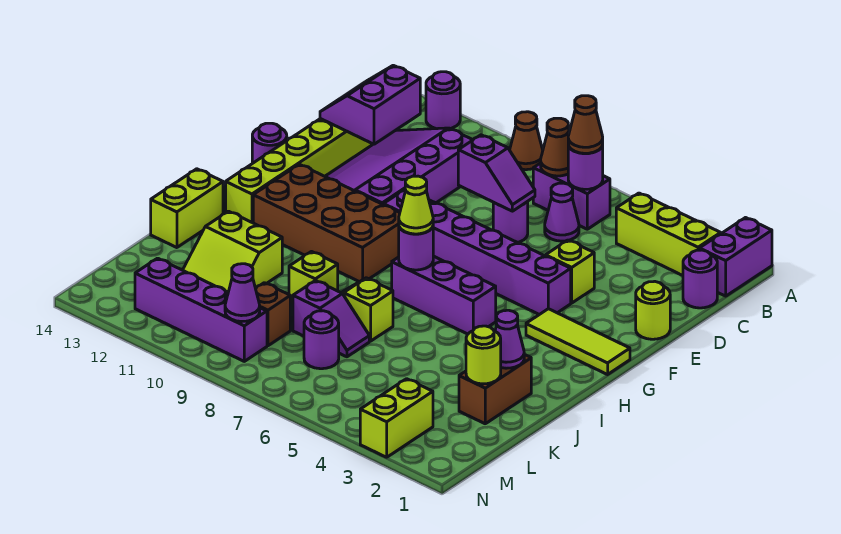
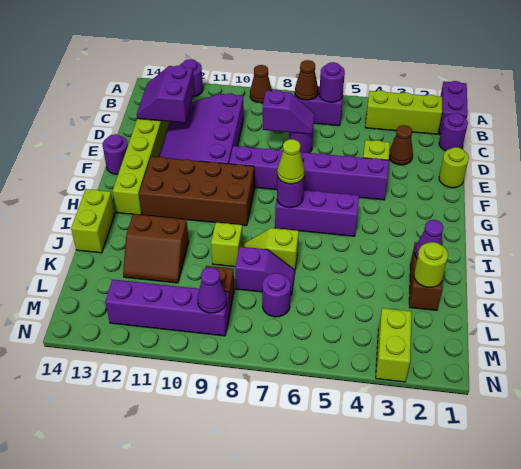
brown 1x1 cone [568,96,603,153] -> brown 1x1 cone moved to [389,125,413,165]
purple 1x1 cone [545,183,579,241] -> none
lime 1x3 tile [526,309,630,375] -> none
lime 2x2 slope [183,211,282,292] -> brown 2x2 slope [123,214,189,283]

